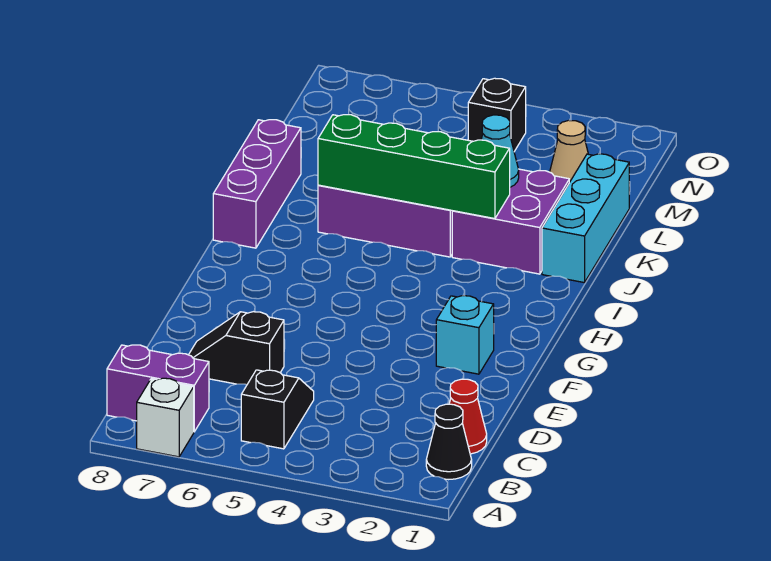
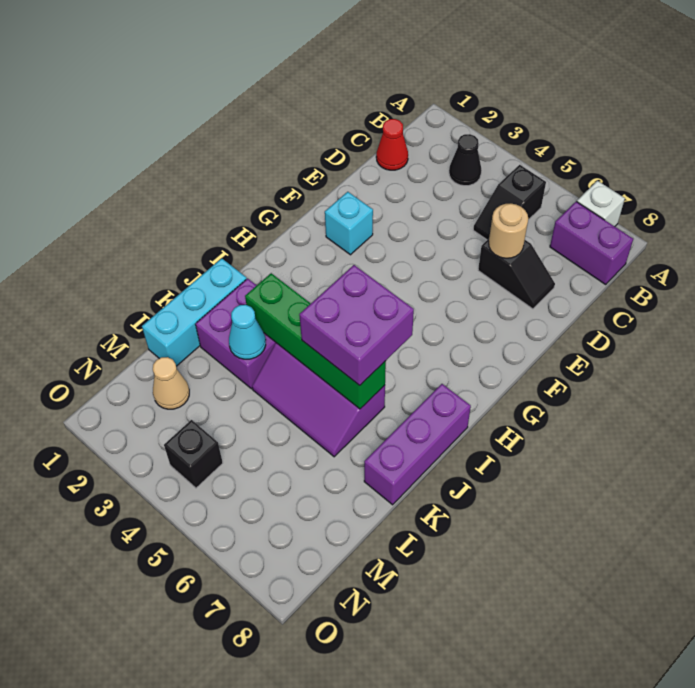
black 1x1 cone [426,404,472,480] -> black 1x1 cone moved to [449,134,481,186]
none -> tan 1x1 round brick [489,203,528,258]
none -> purple 2x2 brick [299,265,414,385]

